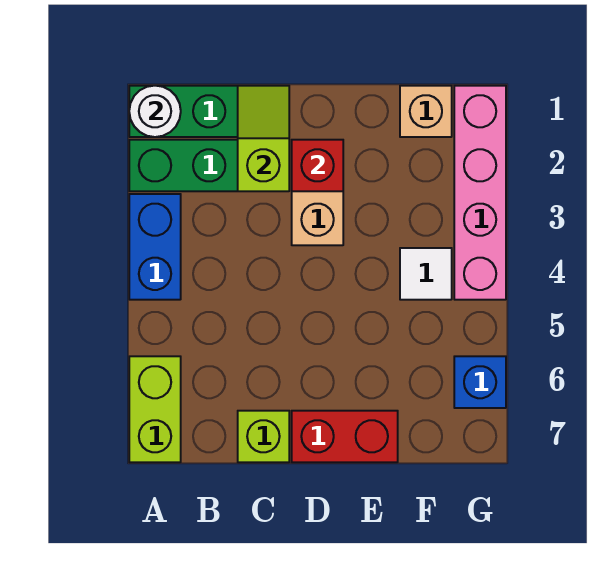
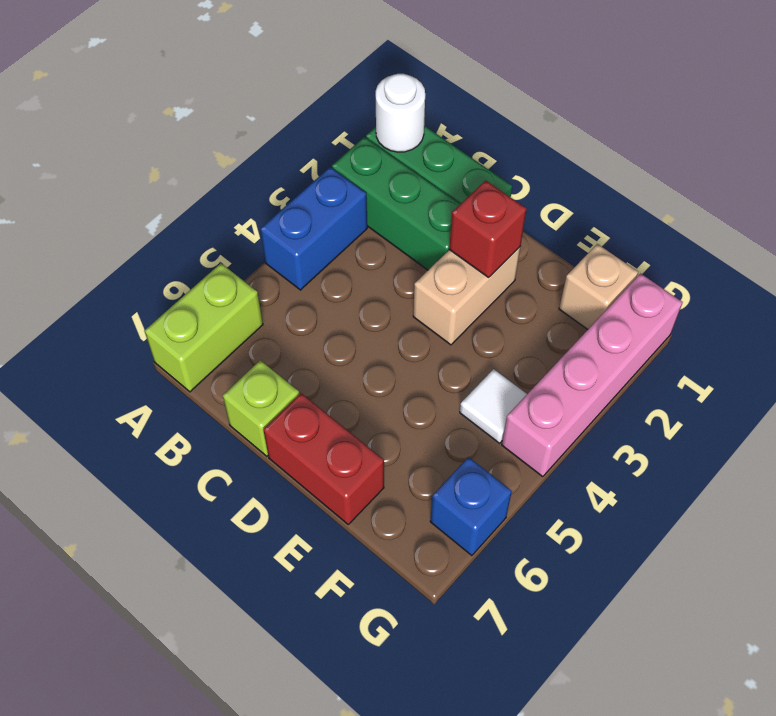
lime 1x2 slope [238,86,289,191] -> none

